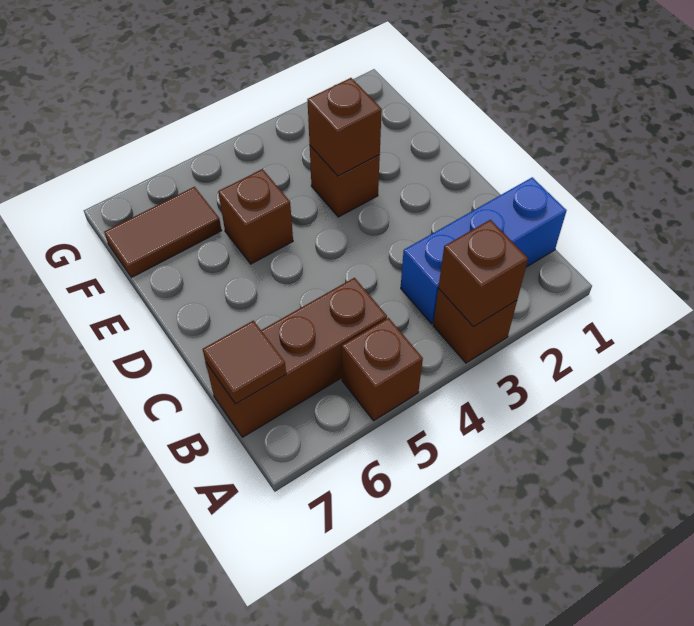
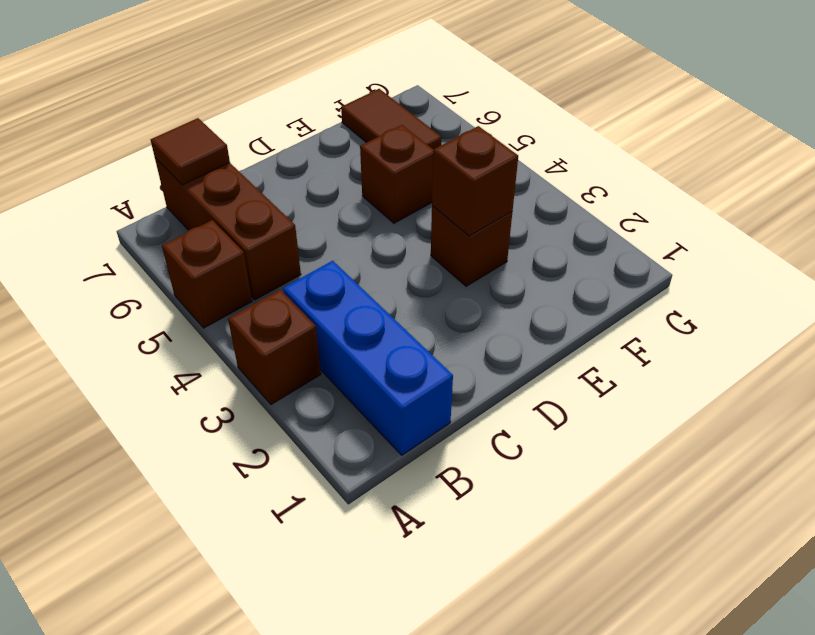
brown 1x1 brick [438,220,528,327] -> none

